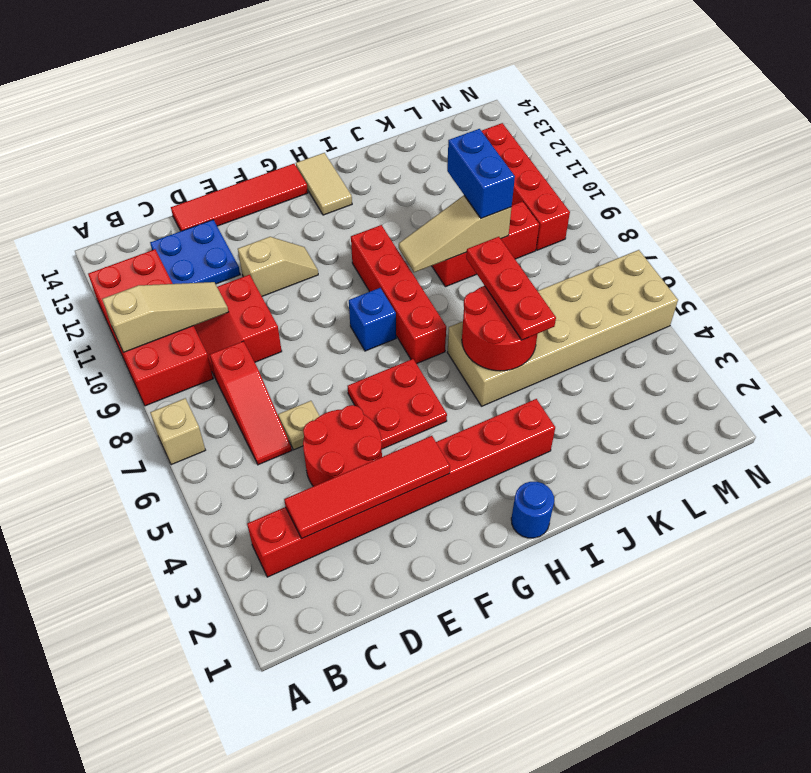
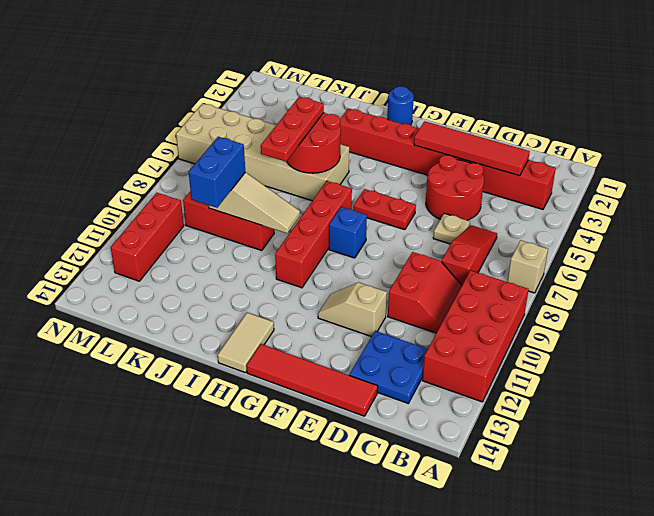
tan 1x3 slope [102,282,228,353] -> none
red 2x2 plate [347,359,447,449] -> red 1x2 plate [353,189,416,230]
red 1x4 brick [482,123,570,250] -> red 1x3 brick [111,193,184,281]

